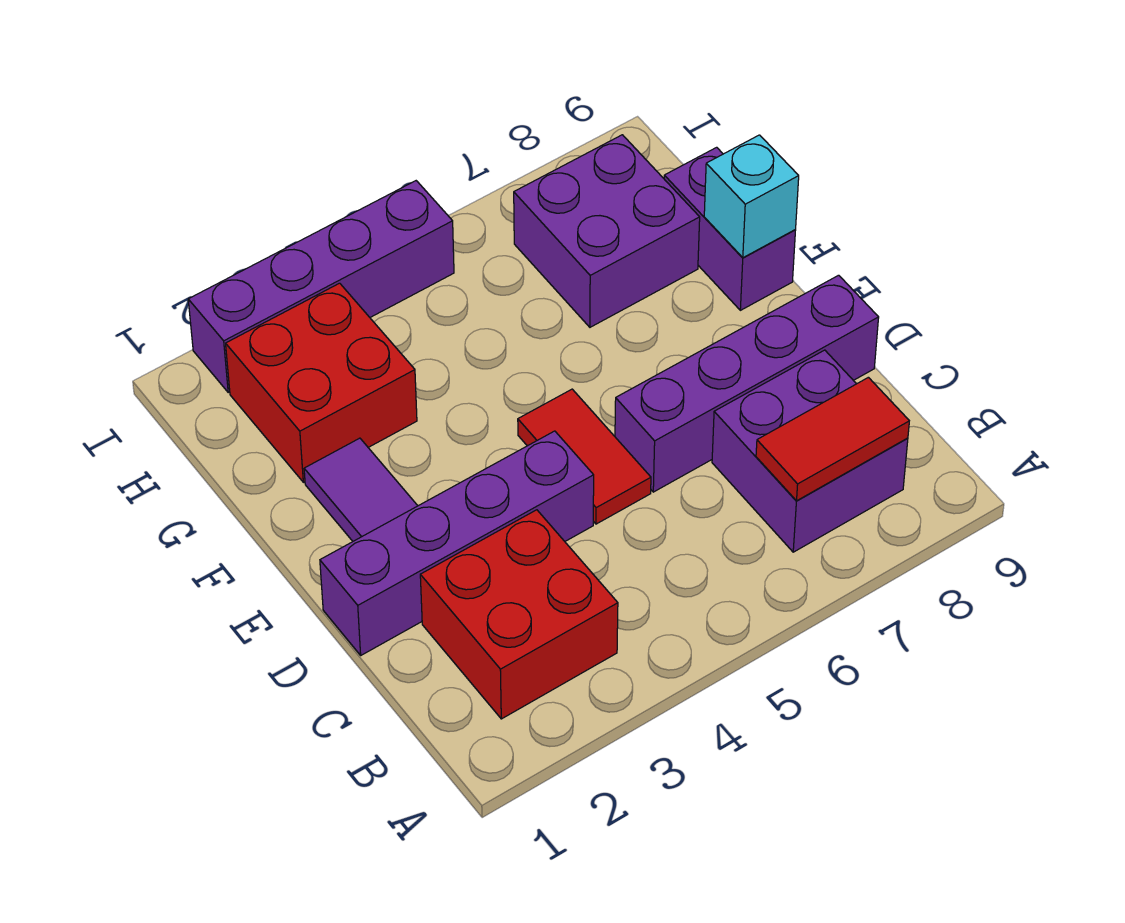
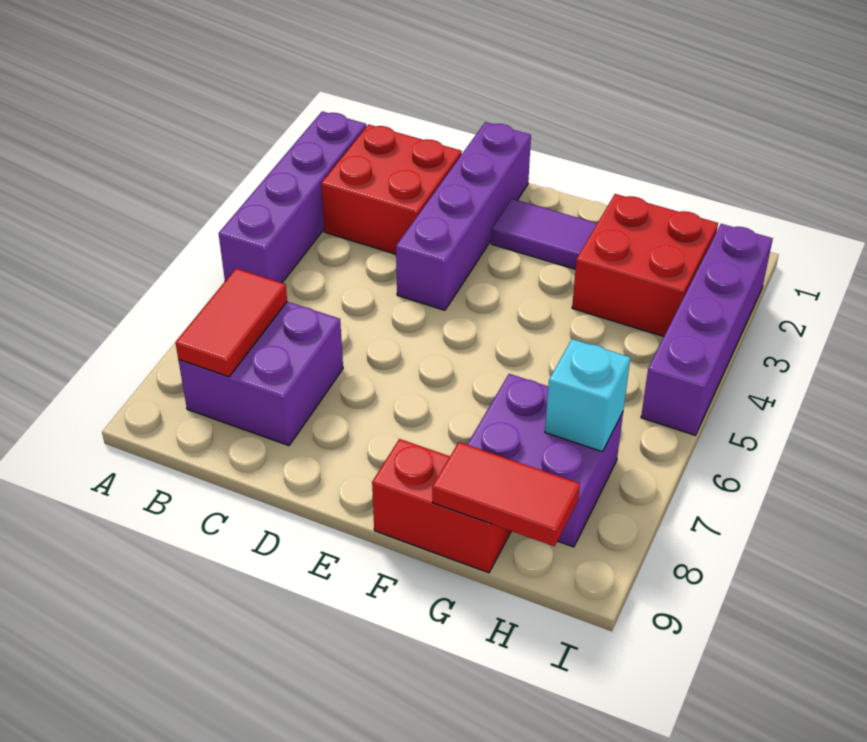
red 1x2 tile [518,389,651,524] -> red 1x2 tile moved to [432,442,580,546]
purple 1x4 brick [615,275,879,492] -> purple 1x4 brick moved to [219,111,366,283]
purple 1x2 brick [664,147,796,310] -> red 1x2 brick [372,439,511,573]
cyan 1x1 brick [704,135,799,258] -> cyan 1x1 brick moved to [545,339,630,452]

